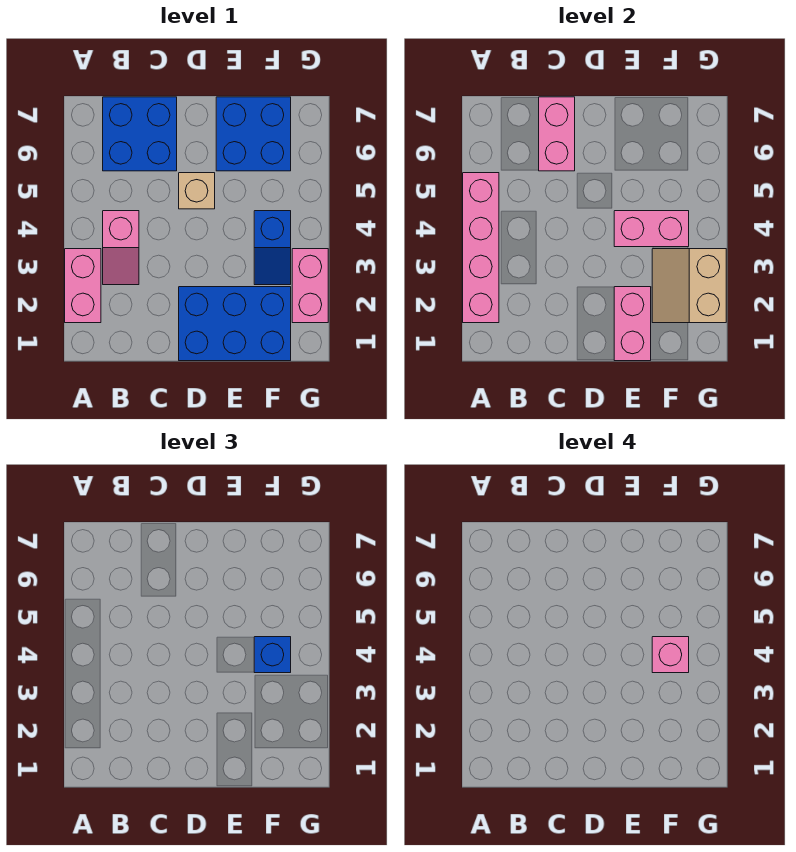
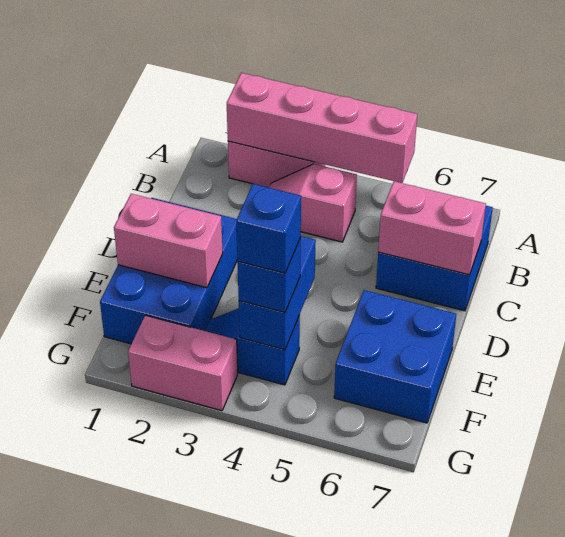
tan 1x1 brick [179,173,215,209] -> none
pink 1x2 brick [614,211,689,247] -> blue 1x2 brick [239,236,316,350]
tan 2x2 slope [652,249,726,323] -> none
pink 1x1 brick [652,637,689,673] -> blue 1x1 brick [236,184,301,273]

